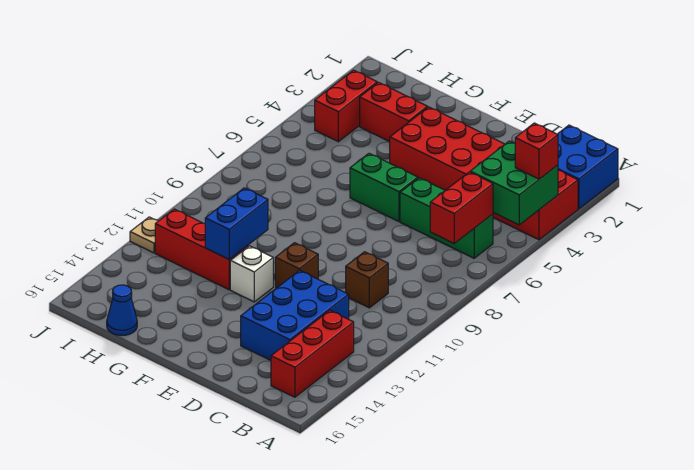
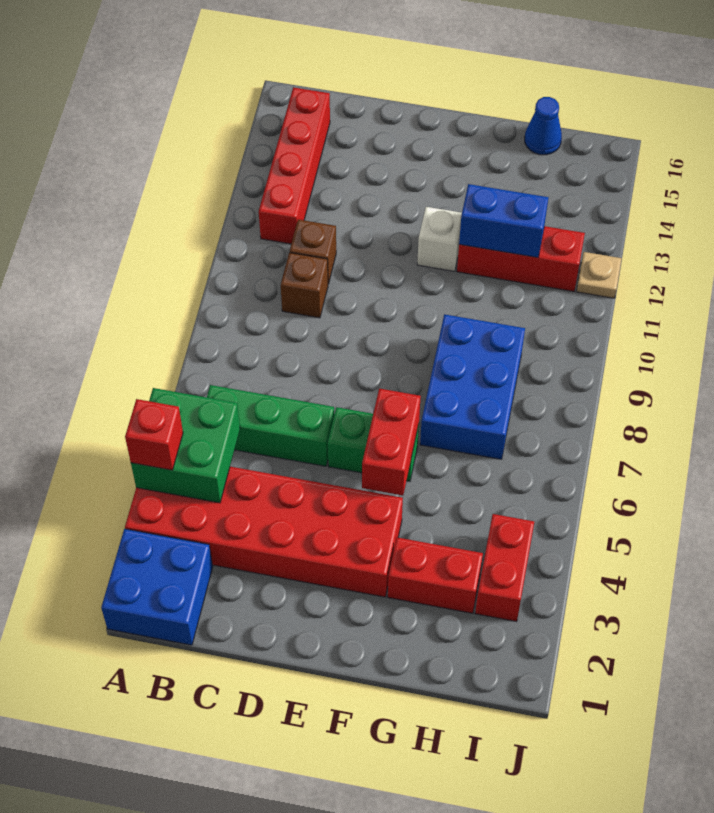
red 1x2 brick [430,172,493,243] -> red 1x2 brick moved to [362,389,421,495]
red 1x3 brick [271,310,354,397] -> red 1x4 brick [259,87,330,244]
blue 2x3 brick [241,270,349,360] -> blue 2x3 brick moved to [420,314,525,459]
brown 1x1 brick [275,243,318,288] -> brown 1x1 brick moved to [290,220,336,284]
blue 1x2 brick [205,188,268,259] -> blue 1x2 brick turned to [459,184,549,257]

